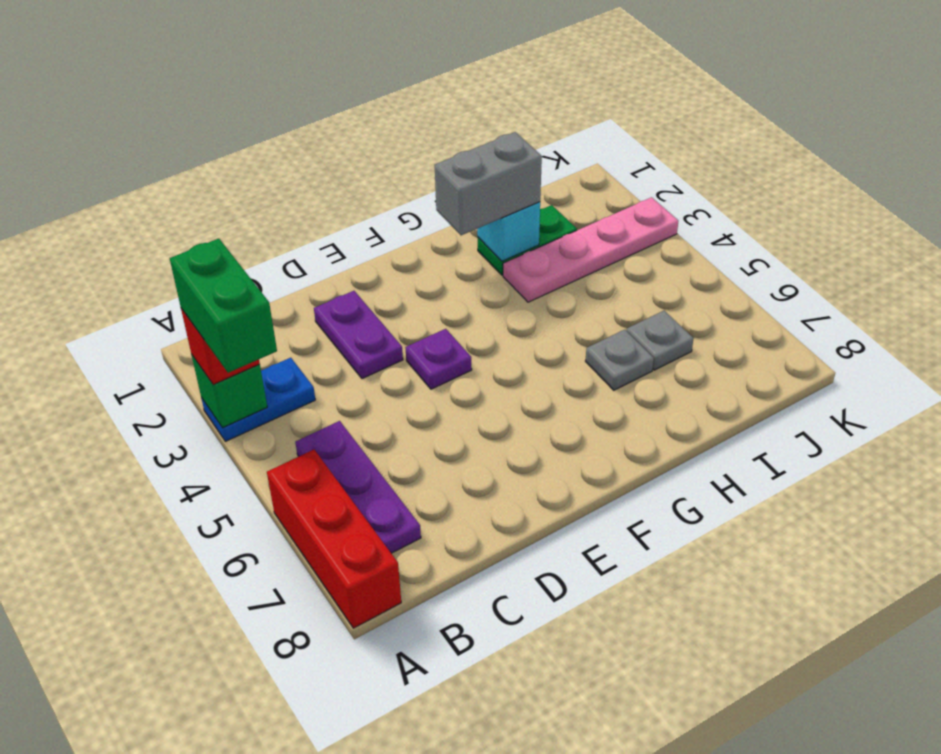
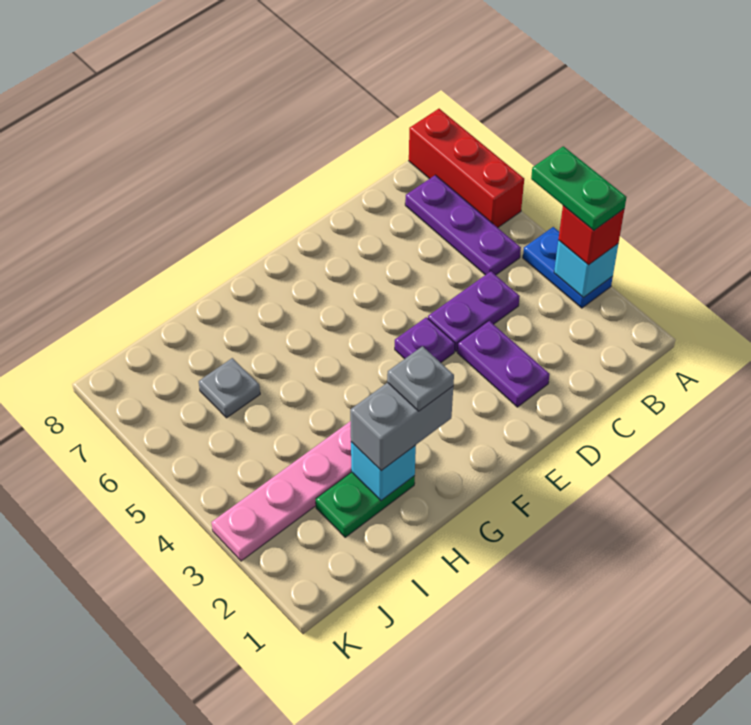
blue 1x2 plate [201,358,315,441] -> blue 1x2 plate turned to [523,227,613,308]
green 1x1 brick [191,354,267,428] -> cyan 1x1 brick [554,240,618,297]
green 1x2 brick [170,239,277,373] -> green 1x2 plate [531,146,627,230]
none -> purple 1x2 plate [428,271,520,351]
grey 1x1 plate [586,330,654,390] -> grey 1x1 plate moved to [387,346,454,411]

